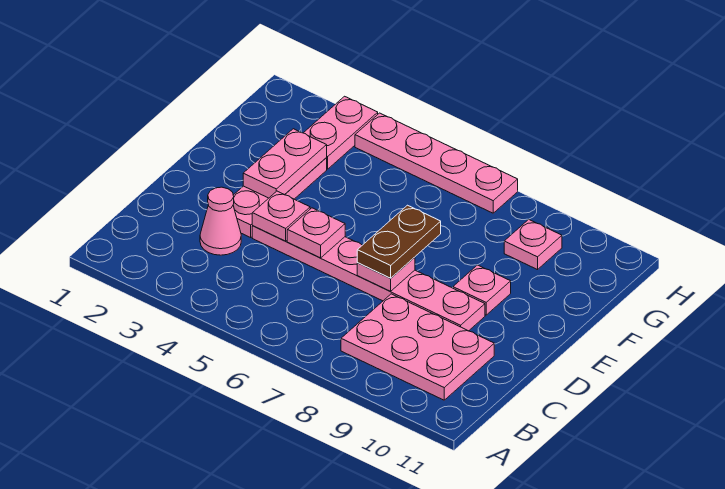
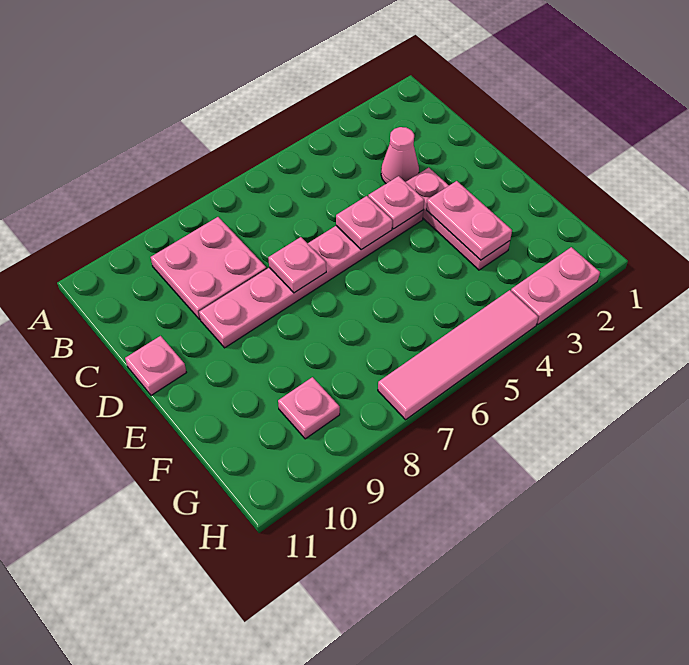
pink 2x3 plate [341,294,494,400] -> pink 2x2 plate [151,217,266,320]
brown 1x2 plate [357,205,441,278] -> none
pink 1x1 plate [453,265,511,315] -> pink 1x1 plate moved to [125,336,186,395]
pink 1x2 plate [304,96,378,169] -> pink 1x2 plate turned to [511,247,600,325]
pink 1x4 plate [355,113,518,213] -> pink 1x4 tile [378,290,538,420]

